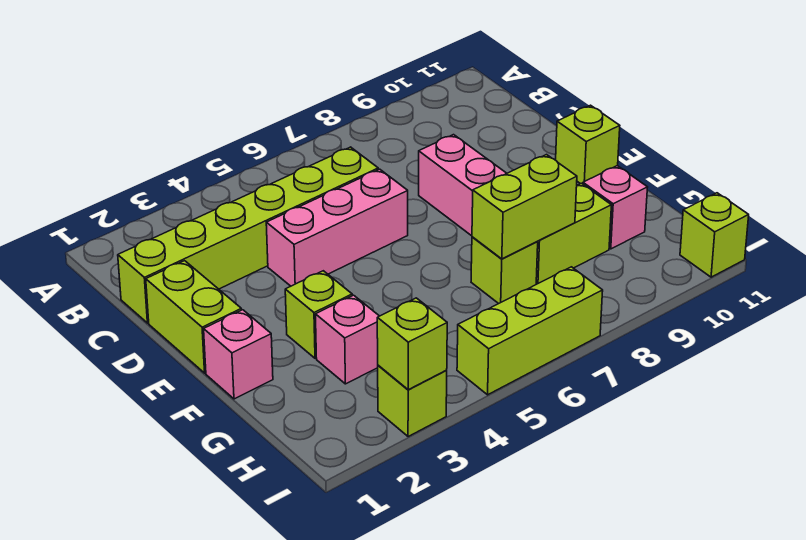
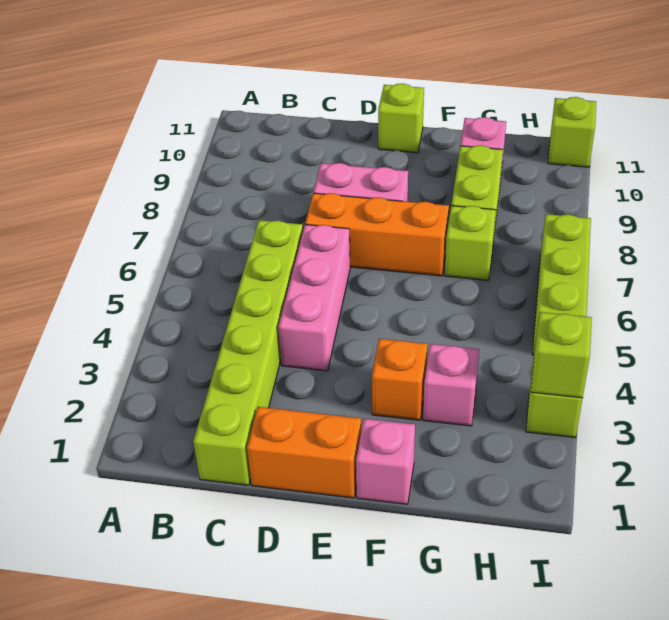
lime 1x2 brick [146,261,241,373] -> orange 1x2 brick [247,407,361,498]
none -> orange 1x3 brick [305,193,449,276]
lime 1x1 brick [285,271,352,358] -> orange 1x1 brick [372,339,428,420]
lime 1x2 brick [472,155,577,259] -> none

